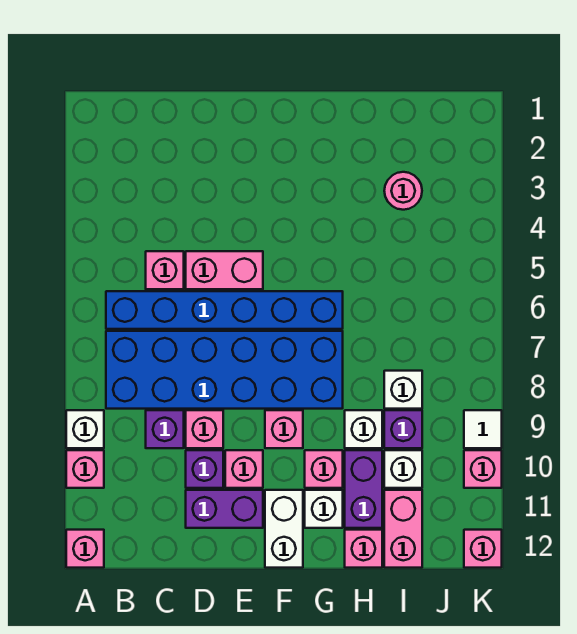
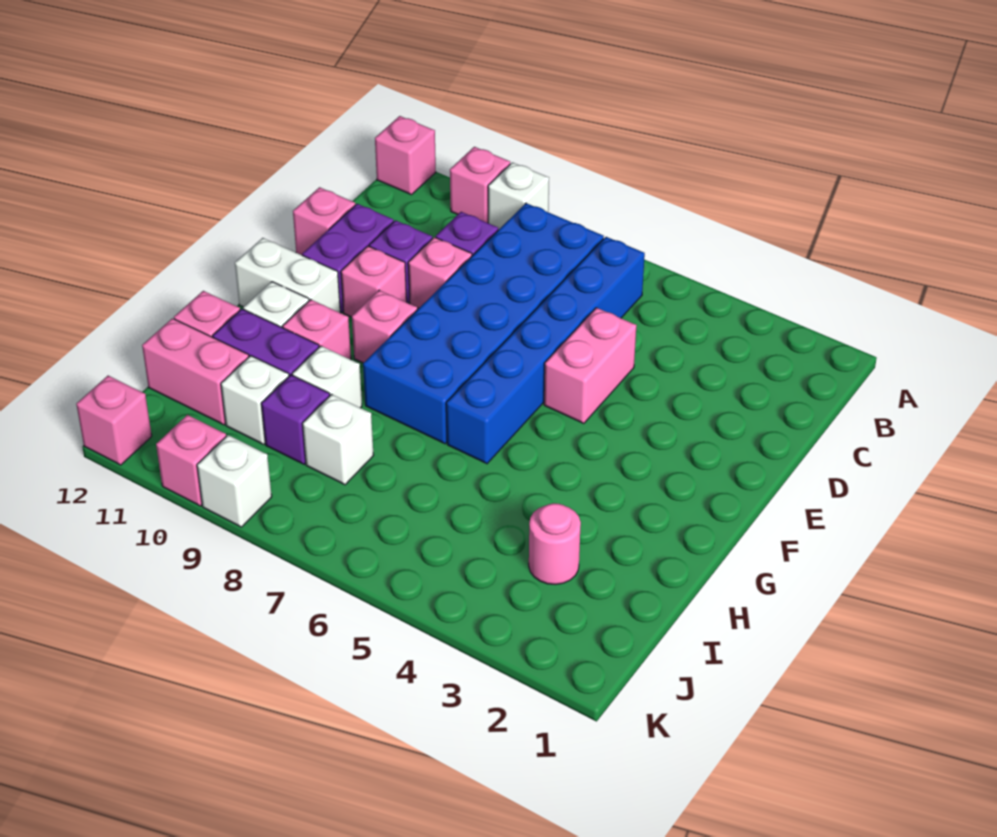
pink 1x1 brick [146,251,184,289] -> pink 1x1 brick moved to [293,187,355,255]
white 1x1 tile [464,410,502,448] -> white 1x1 brick [197,435,272,527]

